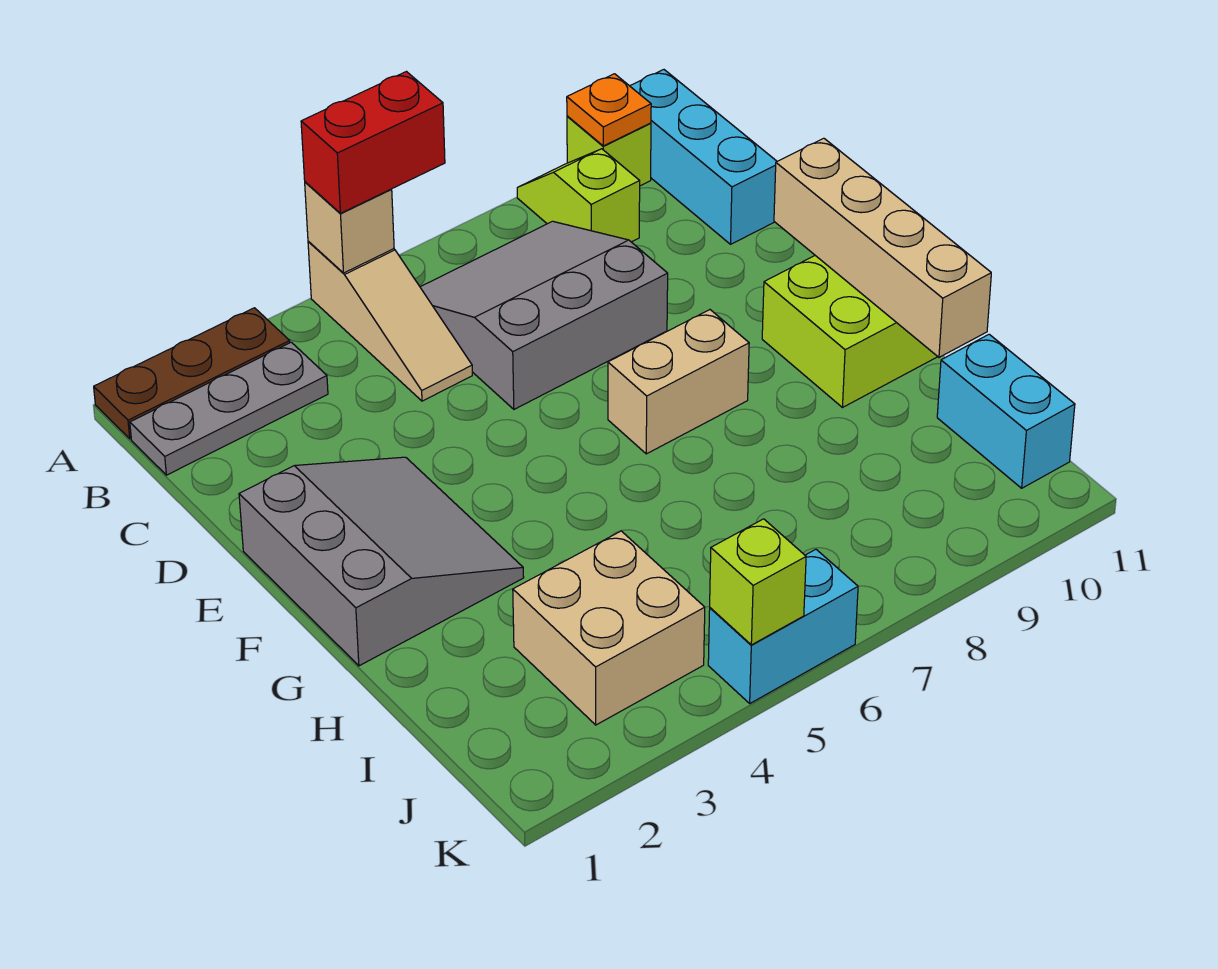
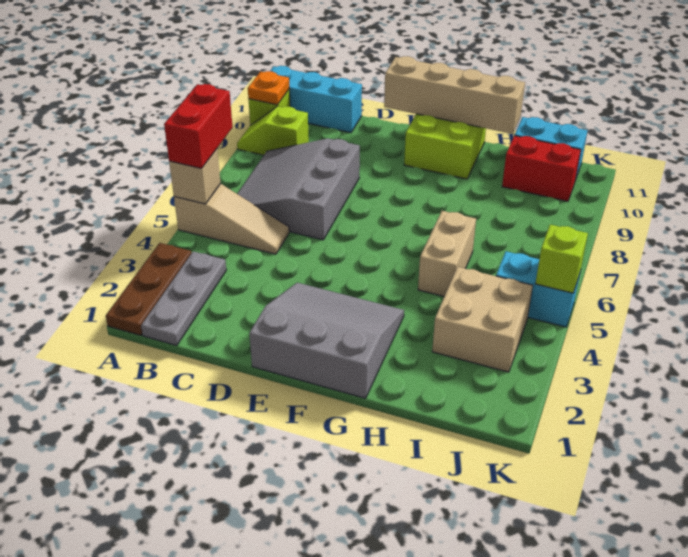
tan 1x2 brick [608,310,749,454] -> tan 1x2 brick moved to [418,211,476,296]
none -> red 1x2 brick [502,136,581,201]
cyan 1x2 brick [708,549,858,703] -> cyan 1x2 brick turned to [496,251,580,327]

